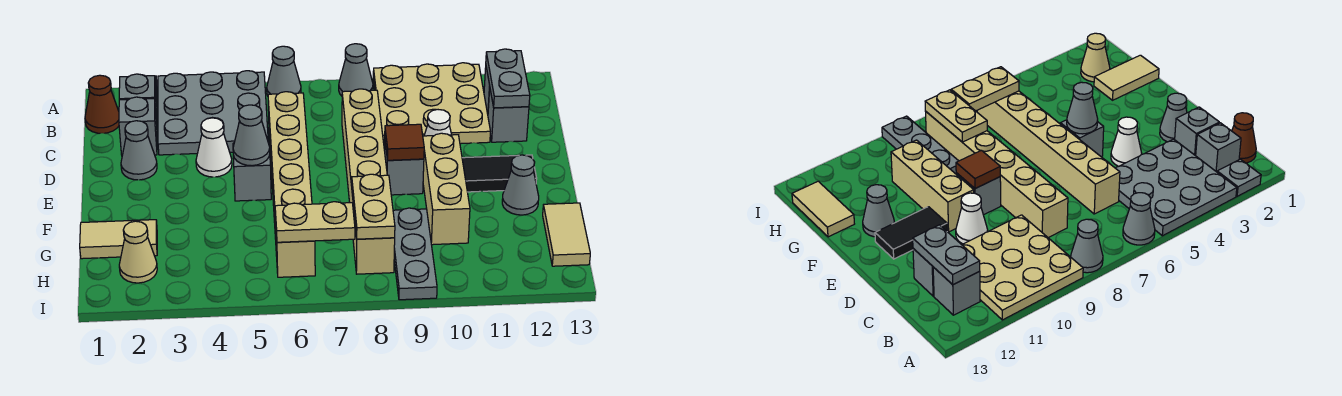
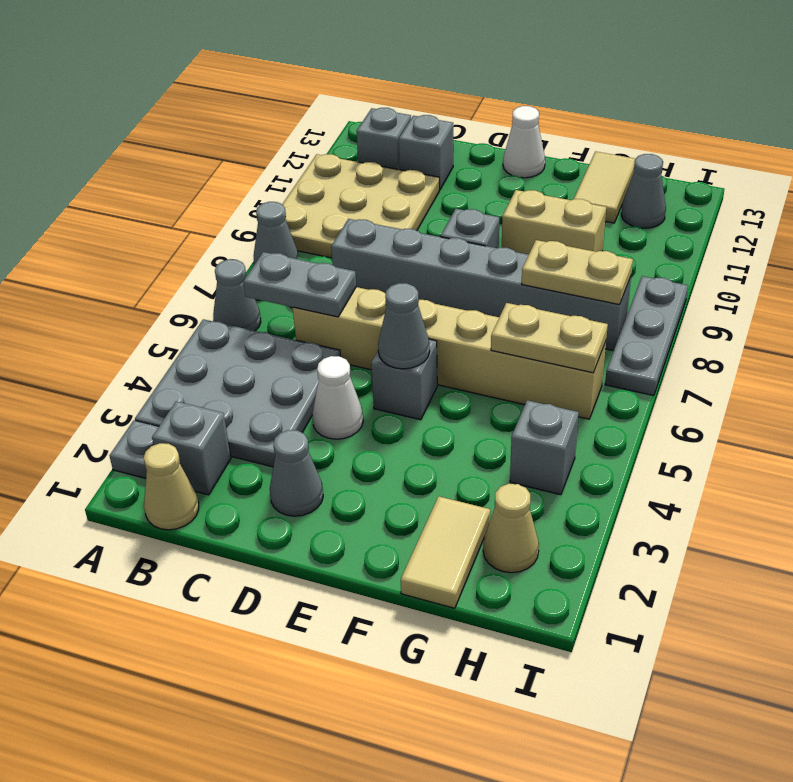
brown 1x1 cone [85,75,119,133] -> tan 1x1 cone [144,443,199,530]
grey 1x2 plate [486,49,530,108] -> grey 1x2 plate moved to [243,252,356,317]
grey 1x1 brick [119,97,157,155] -> grey 1x1 brick moved to [510,400,579,495]
tan 1x6 brick [342,89,395,274] -> grey 1x6 brick [331,219,631,351]
white 1x1 cone [424,110,452,136] -> white 1x1 cone moved to [503,106,545,178]
brown 1x1 tile [385,124,424,160] -> none
tan 1x3 brick [423,133,470,245] -> tan 1x2 brick [502,190,606,255]
black 1x2 tile [462,155,537,192] -> none
grey 1x1 cone [502,155,539,215] -> grey 1x1 cone moved to [621,154,666,228]
grey 1x3 plate [393,208,437,300] -> grey 1x3 plate turned to [605,276,688,396]
tan 1x2 tile [543,203,590,266] -> tan 1x2 tile turned to [574,152,635,223]
tan 1x2 plate [275,202,355,242] -> tan 1x2 plate turned to [491,303,608,373]

